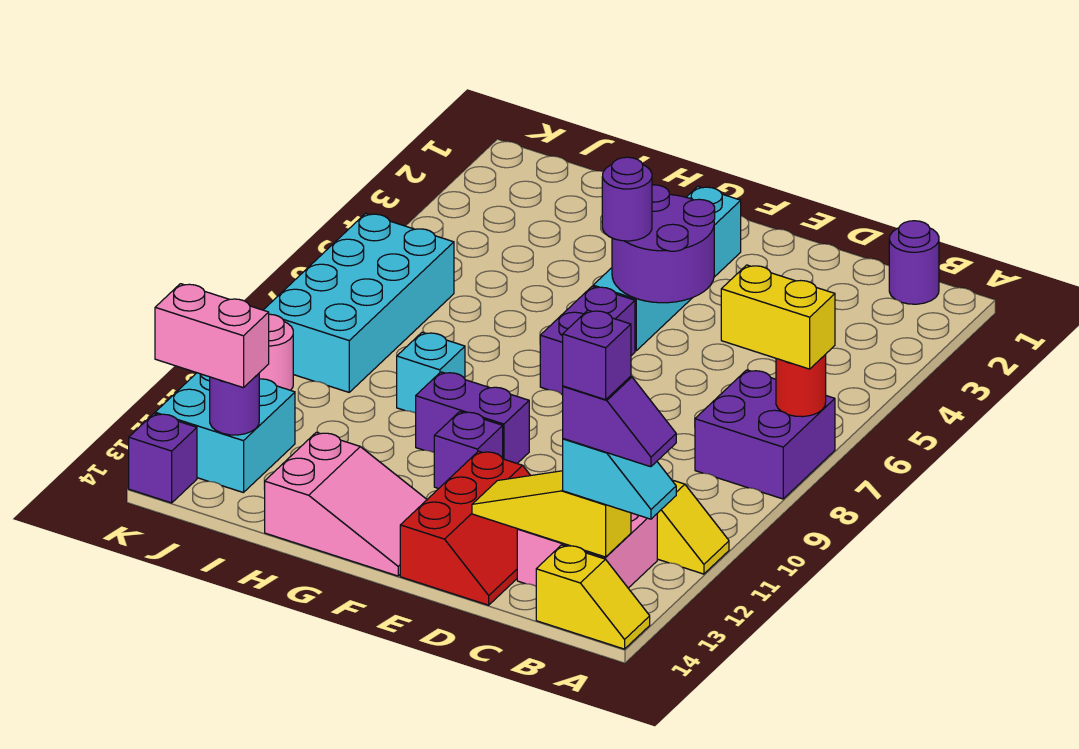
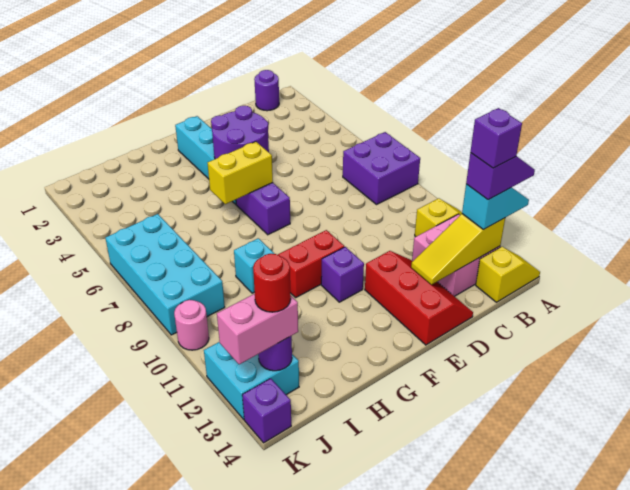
red 1x1 round brick [776,354,826,417] -> red 1x1 round brick moved to [253,254,291,312]
yellow 1x2 brick [721,265,835,369] -> yellow 1x2 brick moved to [208,142,273,204]
purple 1x1 round brick [602,157,652,241] -> none
purple 1x2 brick [416,372,529,463] -> red 1x2 brick [278,230,344,297]
pink 2x3 slope [265,432,427,576] -> none

